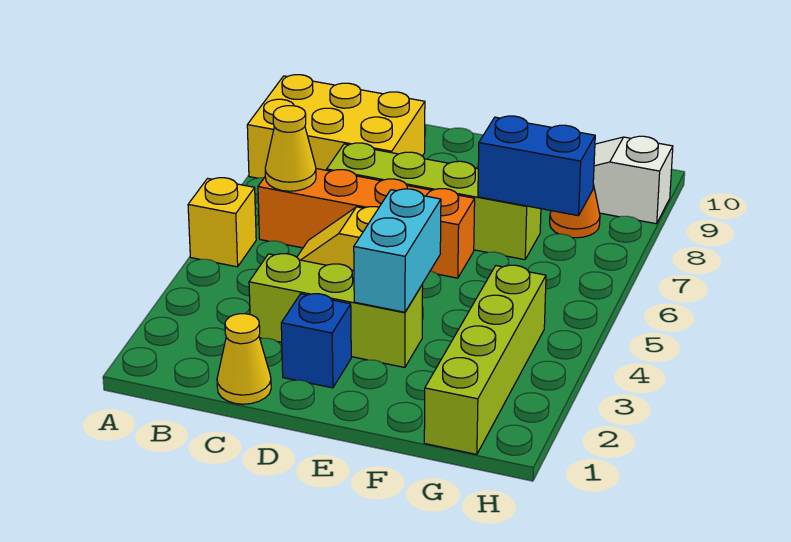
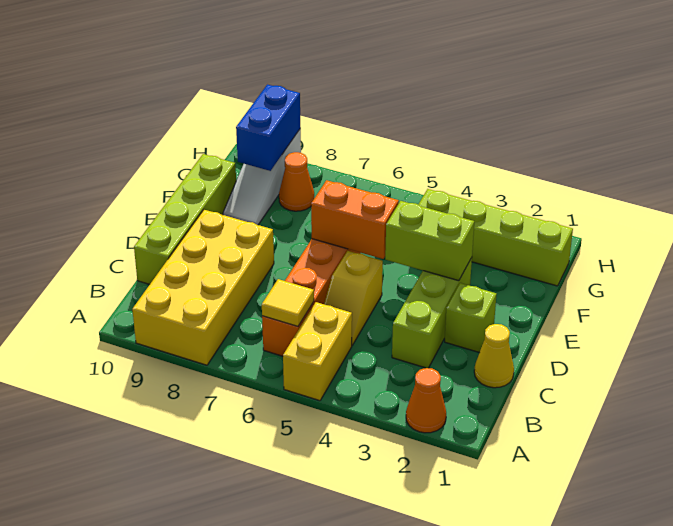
none -> orange 1x1 cone [406,368,446,433]
yellow 1x1 brick [188,178,256,267] -> yellow 1x2 brick [283,302,352,401]
yellow 2x3 brick [247,75,425,178] -> yellow 2x4 brick [132,210,274,365]
yellow 1x1 cone [265,106,316,191] -> yellow 1x1 tile [262,279,314,326]
lime 1x4 brick [327,143,541,260] -> lime 1x4 brick moved to [134,154,236,284]
blue 1x1 brick [281,294,351,388] -> lime 1x1 brick [445,283,497,353]
cyan 1x2 brick [354,189,441,312] -> lime 1x2 brick [385,201,474,281]
none -> orange 1x2 brick [311,180,399,259]
blue 1x2 brick [478,116,595,216] -> blue 1x2 brick moved to [236,85,301,171]

